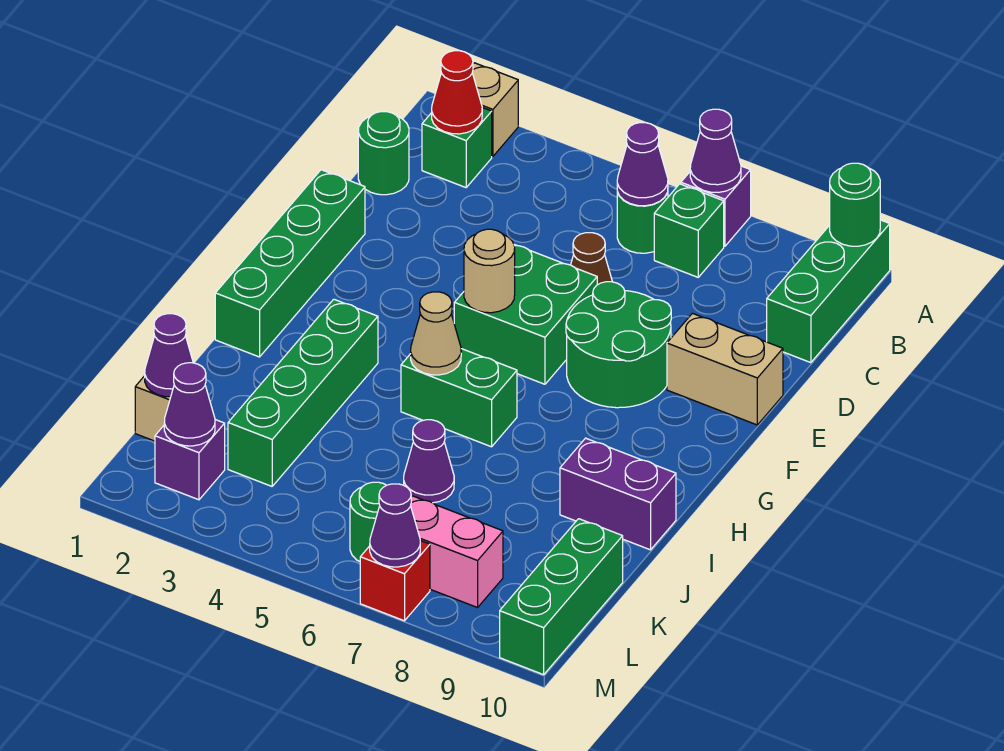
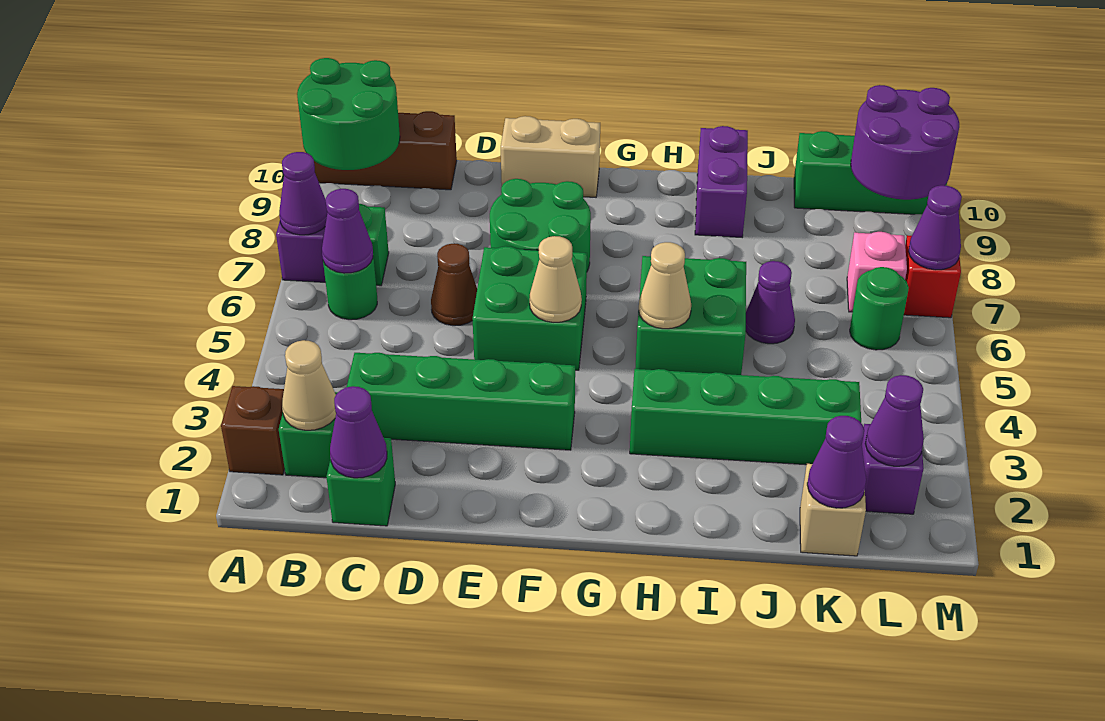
tan 1x1 brick [472,63,518,156] -> brown 1x1 brick [221,386,285,475]
green 1x3 brick [767,220,890,363] -> brown 1x3 brick [314,111,457,190]
green 1x1 round brick [830,163,880,246] -> green 2x2 round brick [297,58,400,170]
red 1x1 cone [432,51,482,134] -> tan 1x1 cone [282,340,336,430]
green 1x1 round brick [358,112,409,195] -> green 1x1 brick [326,438,395,526]
none -> purple 1x1 cone [330,386,387,478]
green 1x4 brick [215,170,365,357] -> green 1x4 brick moved to [347,353,575,450]
tan 1x2 brick [667,313,783,425] -> tan 1x2 brick turned to [501,116,600,197]
tan 1x1 round brick [464,229,515,313] -> tan 1x1 cone [530,236,582,322]
green 1x2 brick [401,349,517,447] -> green 2x2 brick [635,256,746,375]
pink 1x2 brick [411,496,503,608] -> pink 1x1 brick [847,232,907,312]
none -> purple 2x2 round brick [851,85,959,200]

